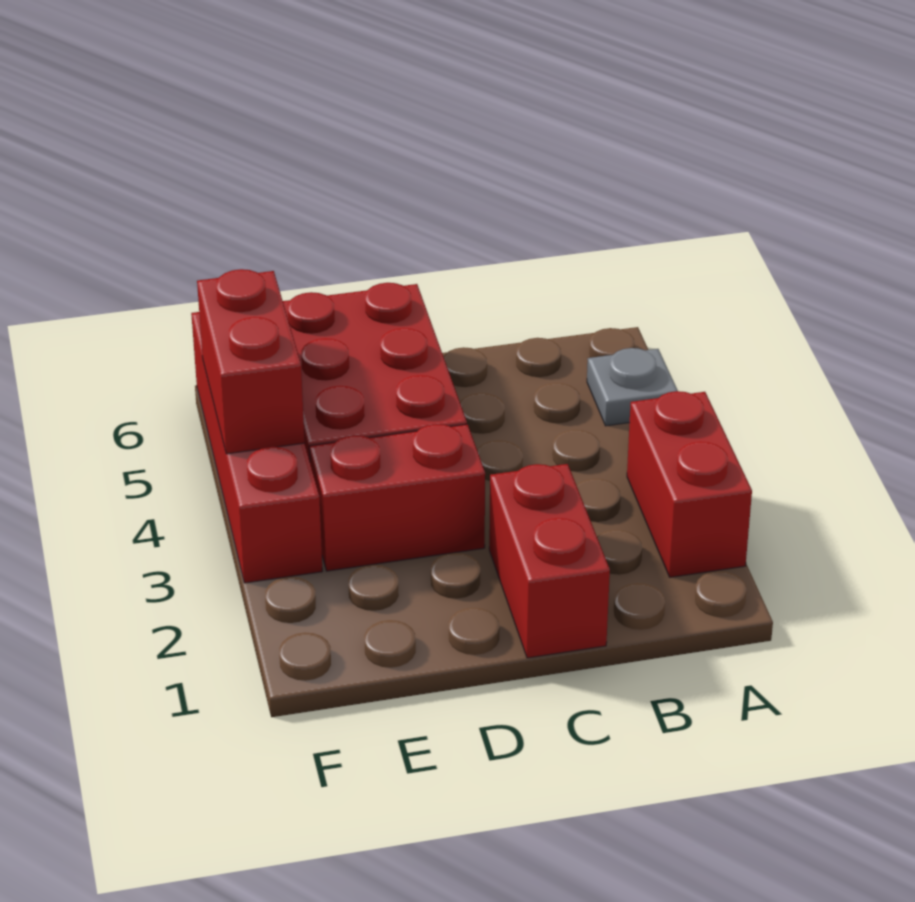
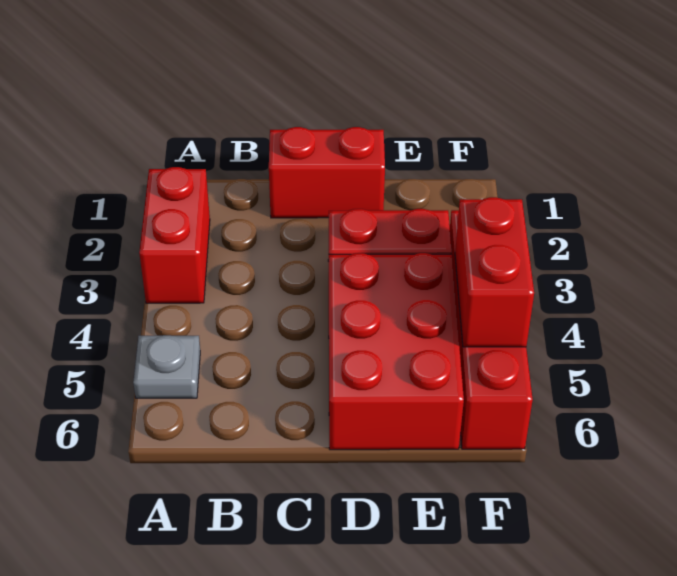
red 1x2 brick [489,464,610,658] -> red 1x2 brick turned to [269,127,385,218]

